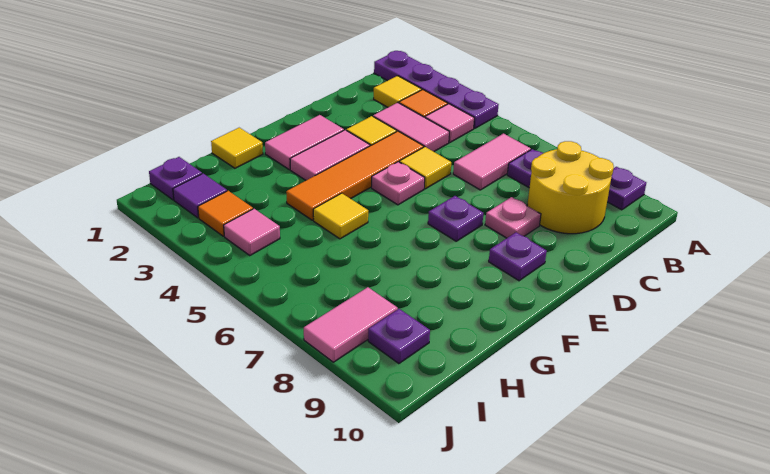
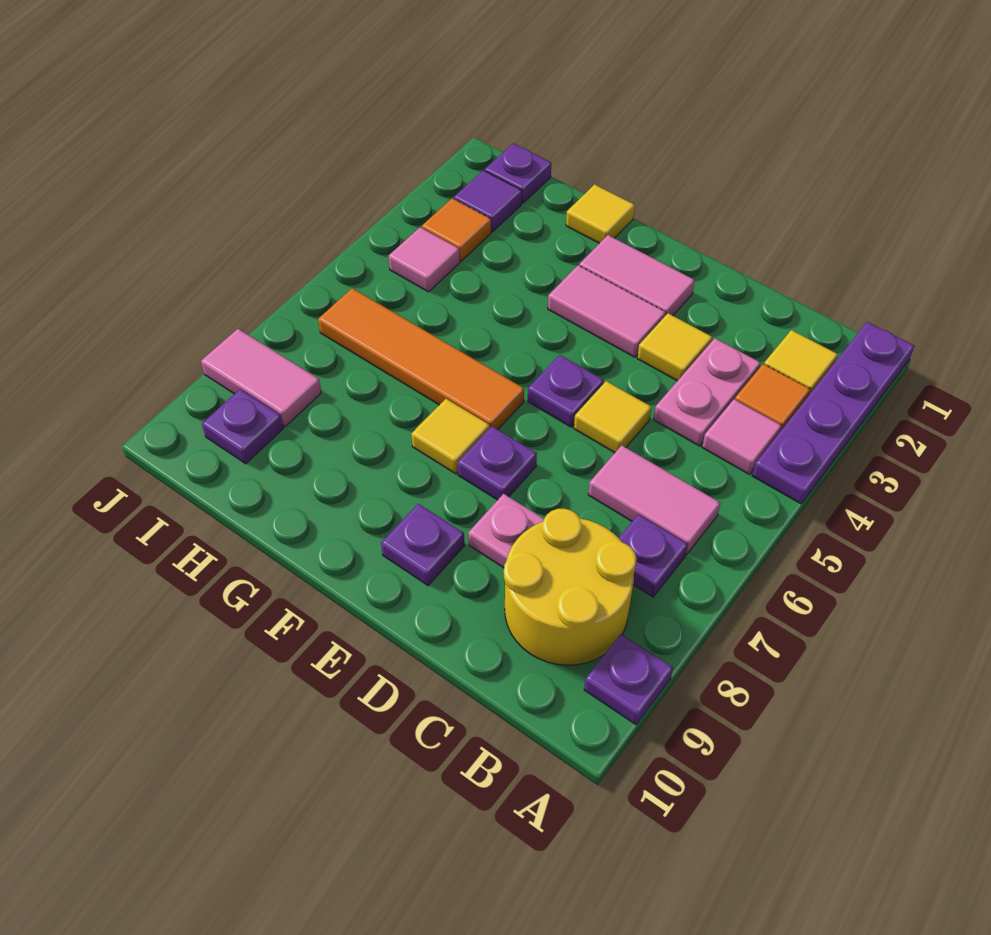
pink 1x2 tile [373,103,449,152] -> pink 1x2 plate [653,338,761,446]
orange 1x4 tile [286,131,424,220] -> orange 1x4 tile moved to [318,288,524,429]
pink 1x1 plate [372,162,425,205] -> purple 1x1 plate [528,355,604,427]
yellow 1x1 tile [313,193,368,239] -> yellow 1x1 tile moved to [411,399,490,474]

